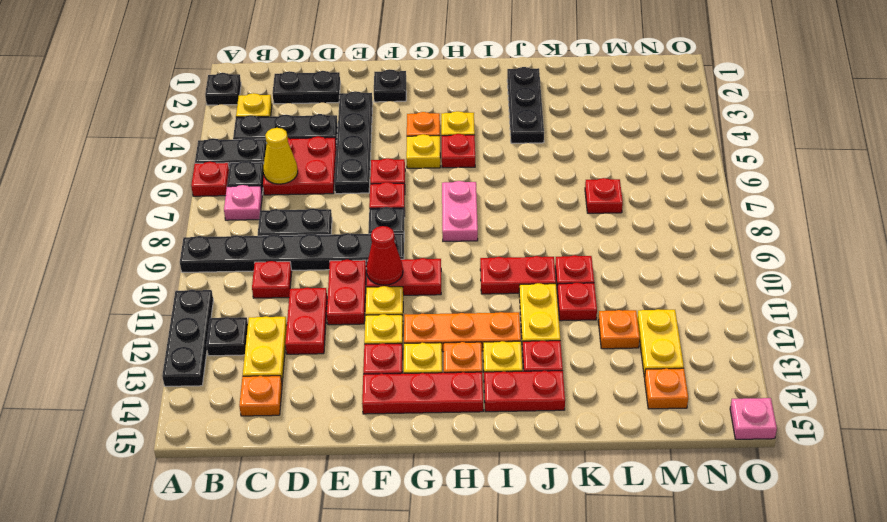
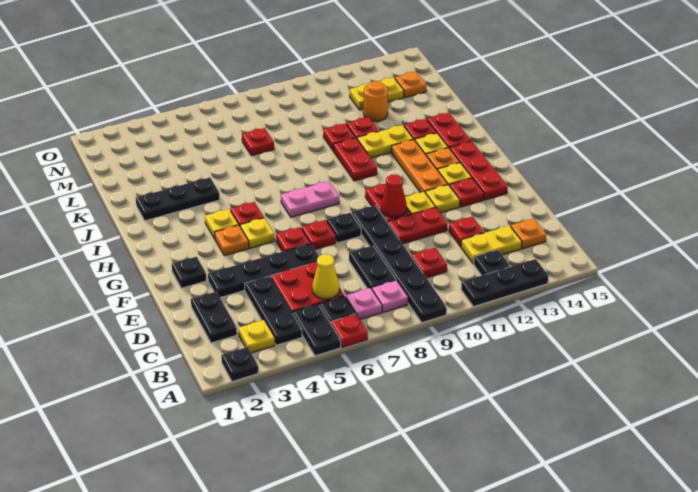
red 1x2 plate [285,288,327,354] -> red 1x1 plate [449,216,484,247]
orange 1x1 plate [598,310,640,349] -> orange 1x1 round brick [364,81,388,122]
pink 1x1 plate [730,398,777,439] -> pink 1x1 plate moved to [372,280,408,313]

